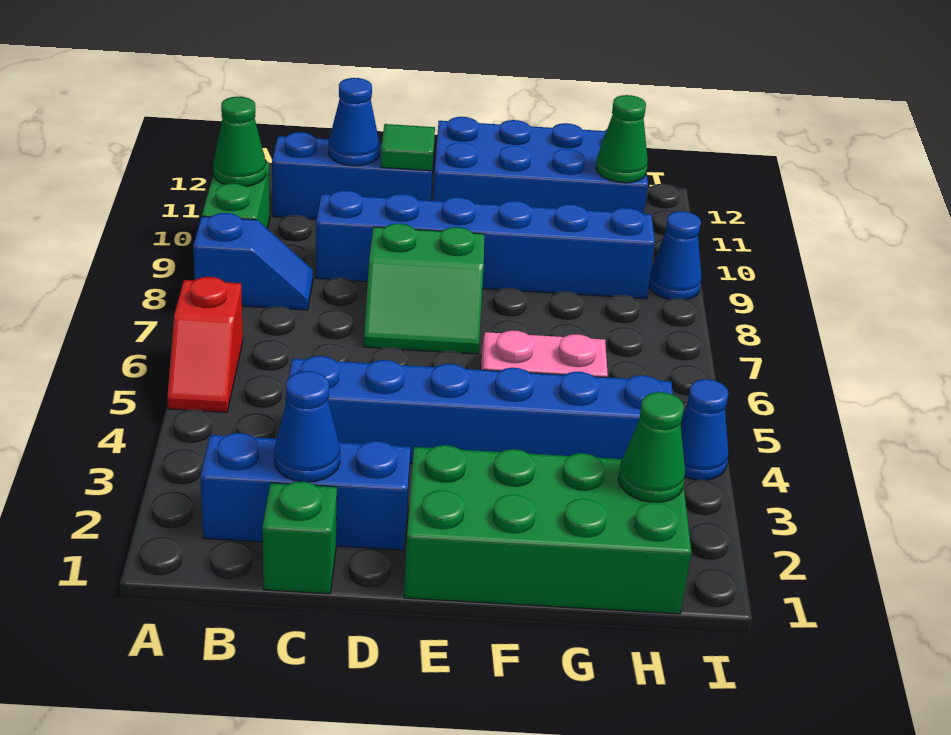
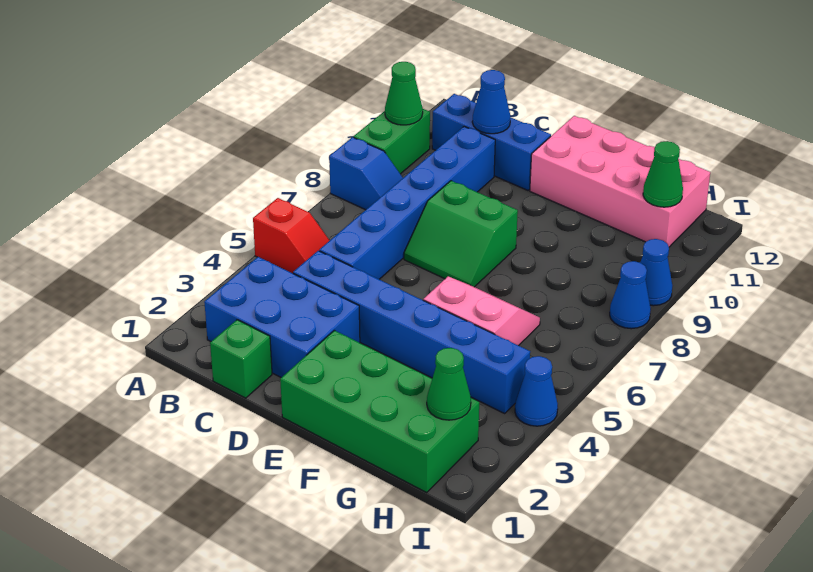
red 1x2 slope [167,277,243,412] -> red 1x2 slope turned to [253,198,330,273]
blue 1x3 brick [200,433,411,550] -> blue 2x3 brick [204,257,360,378]
blue 1x1 cone [274,371,340,482] -> blue 1x1 cone moved to [610,261,651,329]
blue 1x6 brick [316,190,655,299] -> blue 1x6 brick turned to [319,127,495,279]
green 1x1 tile [381,124,435,171] -> none
blue 2x4 brick [433,117,648,214] -> pink 2x4 brick [530,116,710,247]

